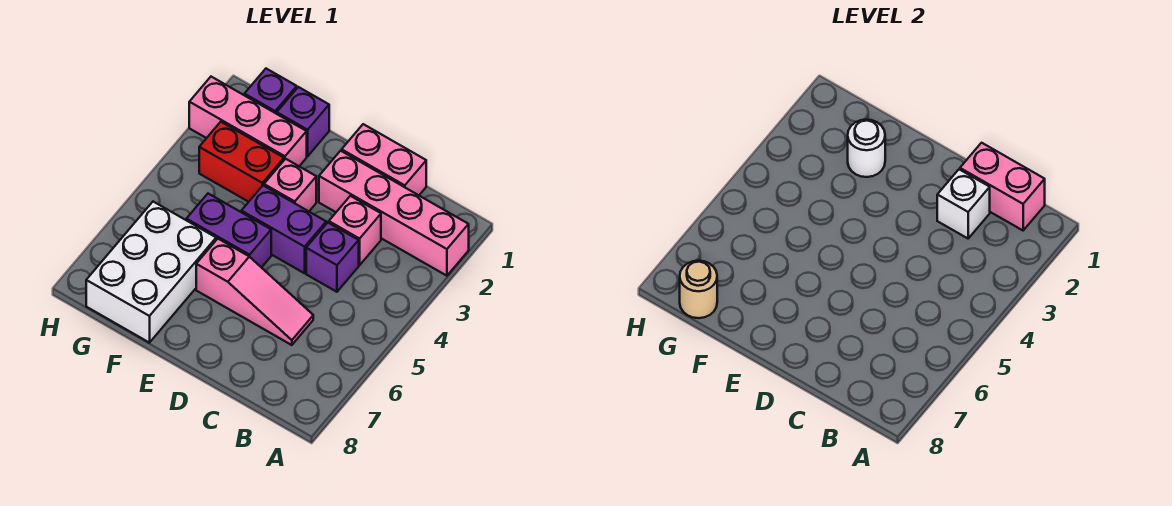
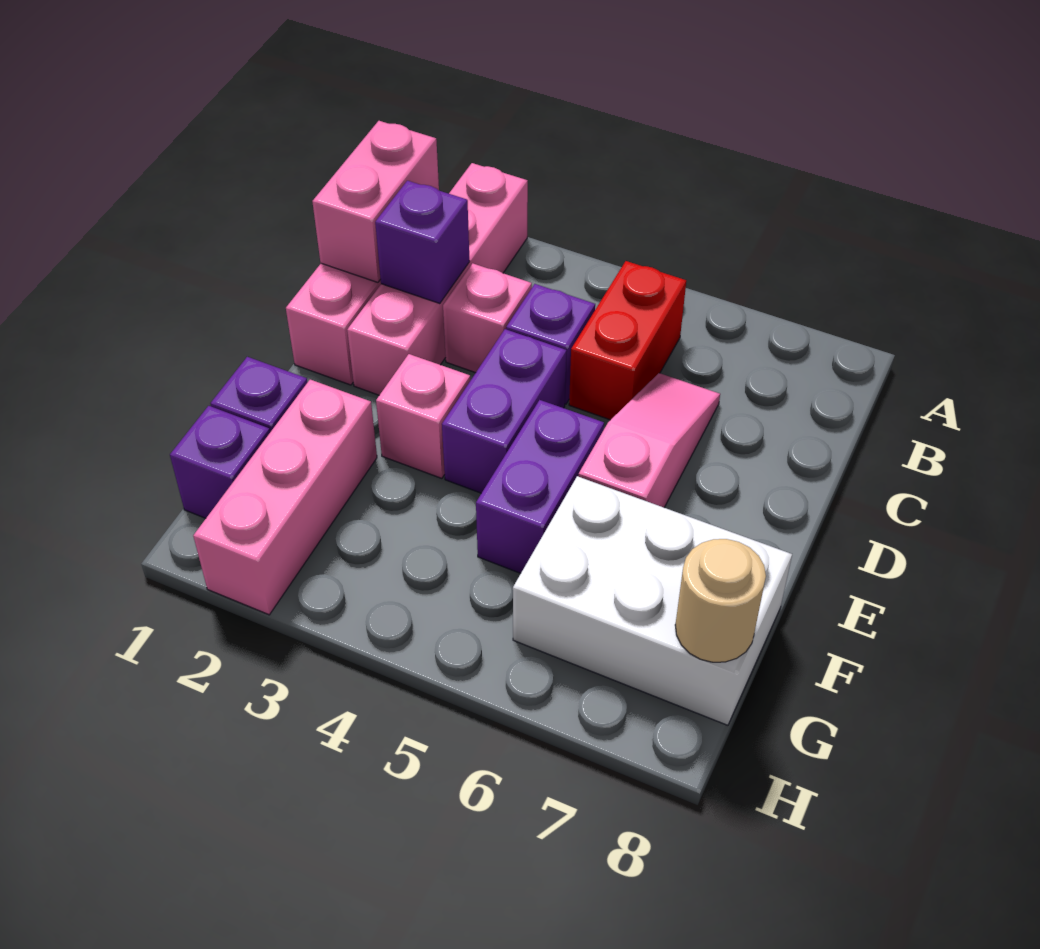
white 1x1 brick [937,169,990,238] -> purple 1x1 brick [375,181,470,304]
white 1x1 round brick [848,120,885,177] -> none
red 1x2 brick [199,122,284,202] -> red 1x2 brick moved to [569,261,686,420]

